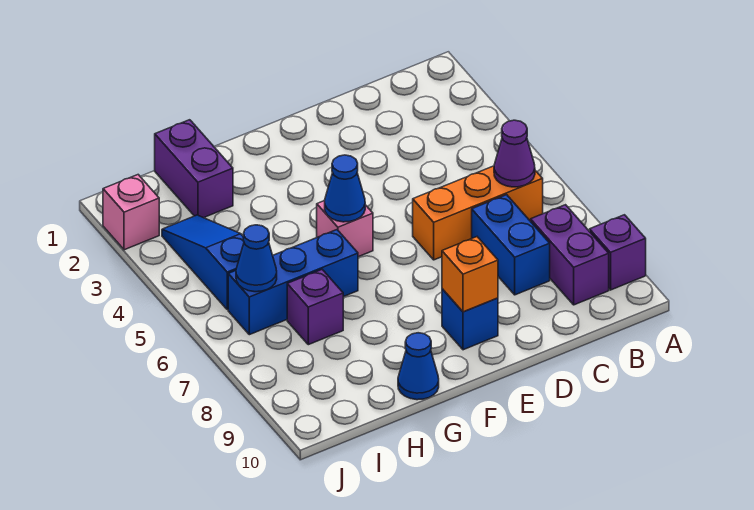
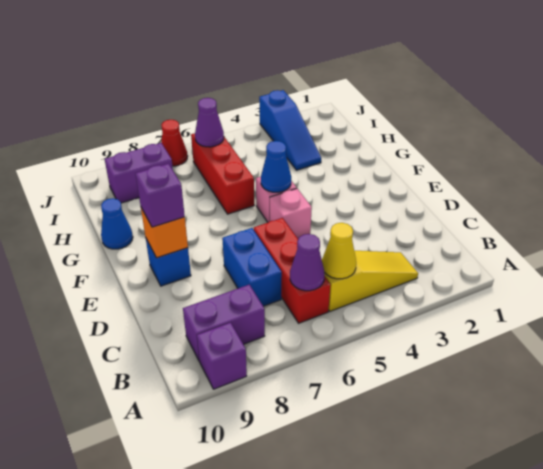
none -> yellow 1x3 slope [324,251,418,311]
none -> yellow 1x1 cone [322,223,356,279]
orange 1x3 brick [413,166,543,260] -> red 1x3 brick [254,218,330,323]
blue 1x2 brick [472,195,550,295] -> blue 1x2 brick turned to [222,228,282,306]
blue 1x3 brick [228,230,358,335] -> red 1x3 brick [191,133,254,214]
purple 1x2 brick [155,120,233,218] -> purple 1x2 brick moved to [105,143,173,203]
purple 1x1 brick [287,270,343,345] -> purple 1x1 brick moved to [136,164,185,227]
blue 1x3 slope [162,215,244,310] -> blue 1x3 slope turned to [259,90,321,170]
blue 1x1 cone [236,225,277,292] -> purple 1x1 cone [195,98,224,147]
pink 1x1 brick [103,175,159,250] -> pink 1x1 brick moved to [270,189,312,239]
none -> red 1x1 cone [161,120,188,166]

